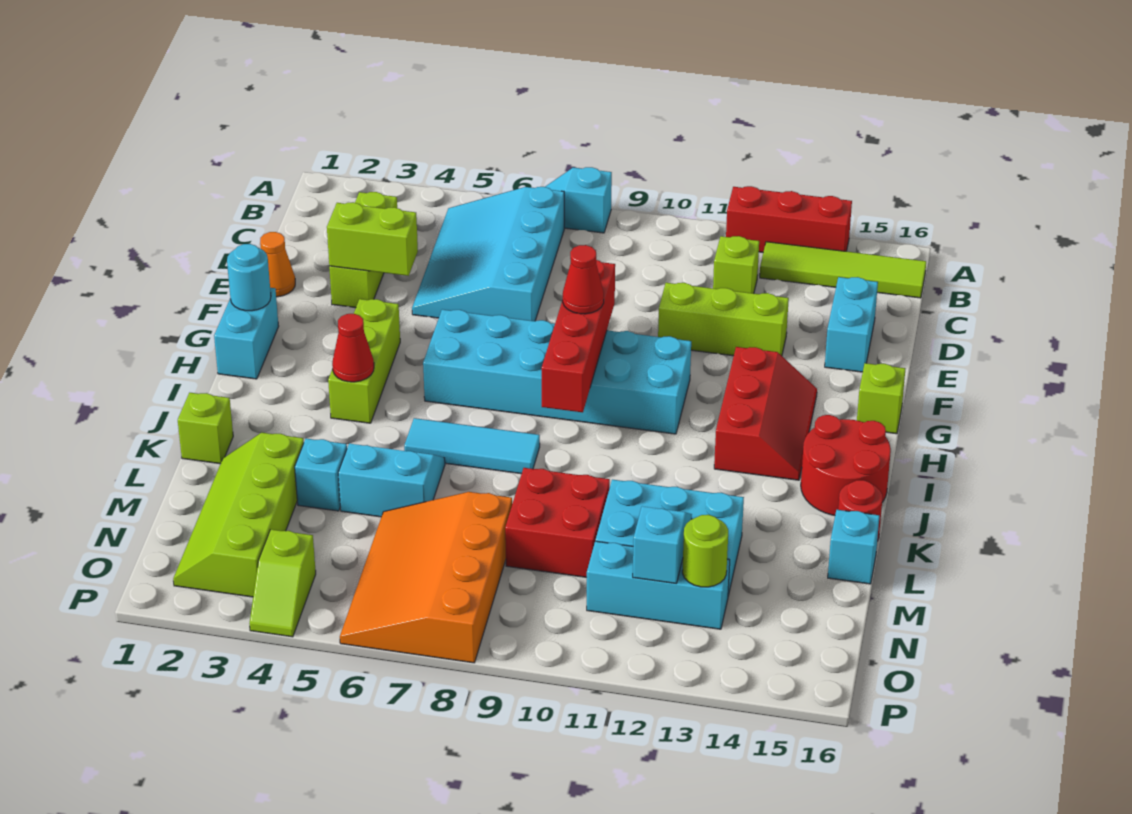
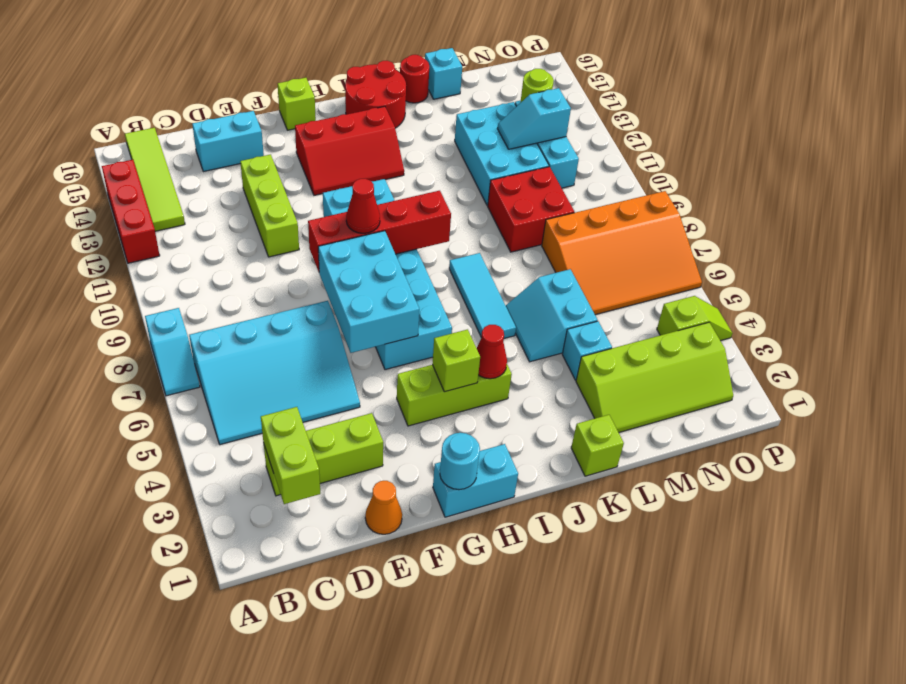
lime 1x1 brick [713,236,759,293] -> lime 1x1 brick moved to [432,329,480,392]
lime 1x2 brick [327,202,418,276] -> lime 1x2 brick moved to [261,407,320,504]
none -> cyan 2x3 brick [318,231,419,353]
red 2x3 slope [714,347,817,480] -> red 2x3 slope turned to [295,106,404,195]

